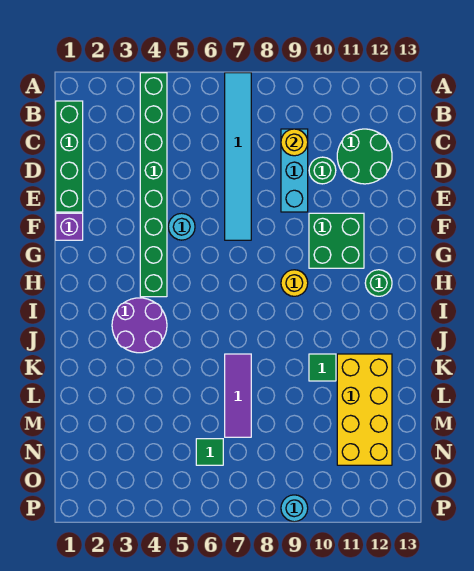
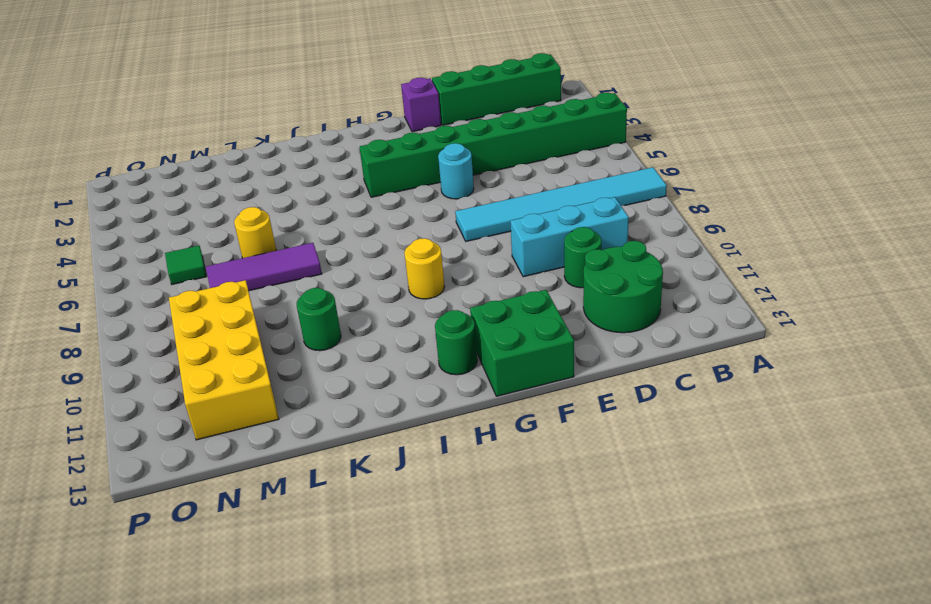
yellow 1x1 round brick [281,129,308,156] -> yellow 1x1 round brick moved to [234,207,276,258]
green 2x2 brick [309,213,364,268] -> green 2x2 brick moved to [470,290,574,396]
purple 2x2 round brick [112,298,167,353] -> none
green 1x1 tile [309,354,336,381] -> green 1x1 round brick [297,288,341,351]
yellow 2x4 brick [337,354,392,465] -> yellow 2x4 brick turned to [169,280,279,440]
cyan 1x1 round brick [281,495,308,522] -> none

